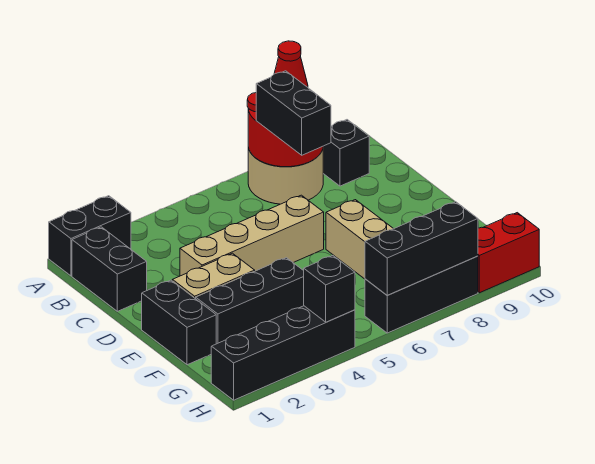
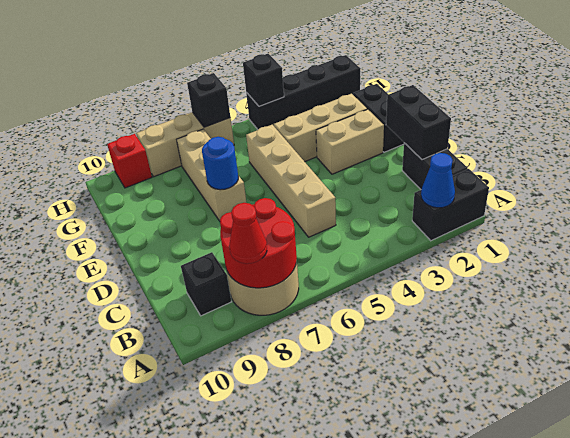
none -> blue 1x1 cone [421,153,455,208]
black 1x2 brick [256,71,331,155] -> black 1x2 brick moved to [386,85,451,160]
tan 1x4 brick [180,195,324,276] -> tan 1x4 brick turned to [246,125,336,237]
none -> blue 1x1 round brick [202,137,238,190]
black 1x3 brick [196,258,304,344] -> tan 1x3 brick [274,94,367,162]
black 1x3 brick [365,256,478,333] -> tan 1x3 brick [136,112,234,177]
black 1x3 brick [365,202,478,295] -> black 1x1 brick [187,73,230,127]
red 1x2 brick [478,213,539,293] -> red 1x1 brick [107,134,152,188]

